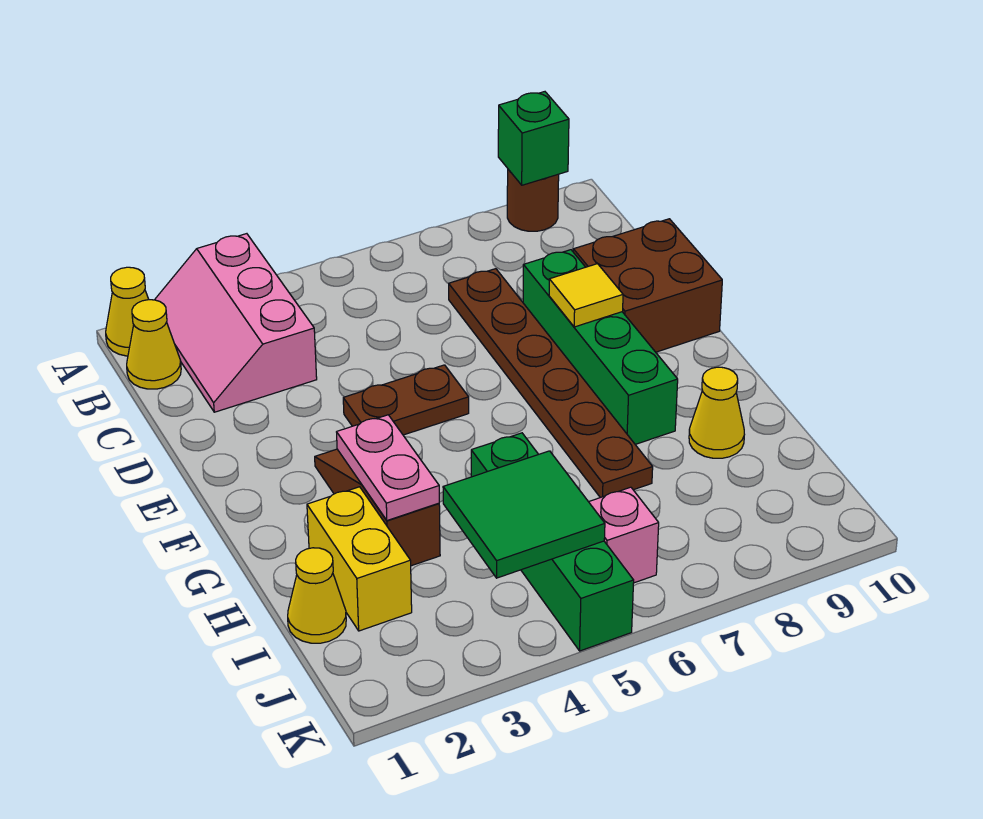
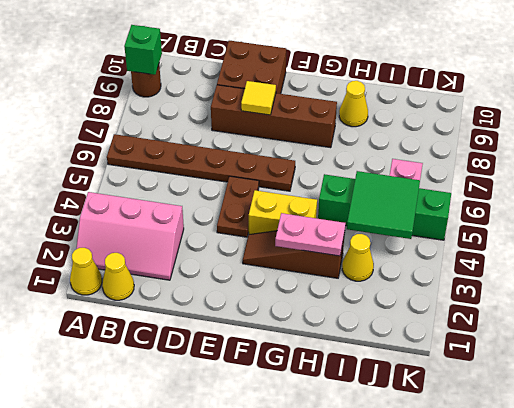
brown 1x6 plate [449,269,653,498] -> brown 1x6 plate moved to [107,134,295,191]
green 1x4 brick [523,250,678,444] -> brown 1x4 brick [211,85,337,148]
yellow 1x2 brick [307,487,412,631] -> yellow 1x2 brick moved to [249,190,317,234]
yellow 1x1 cone [288,548,346,643] -> yellow 1x1 cone moved to [342,234,374,281]

